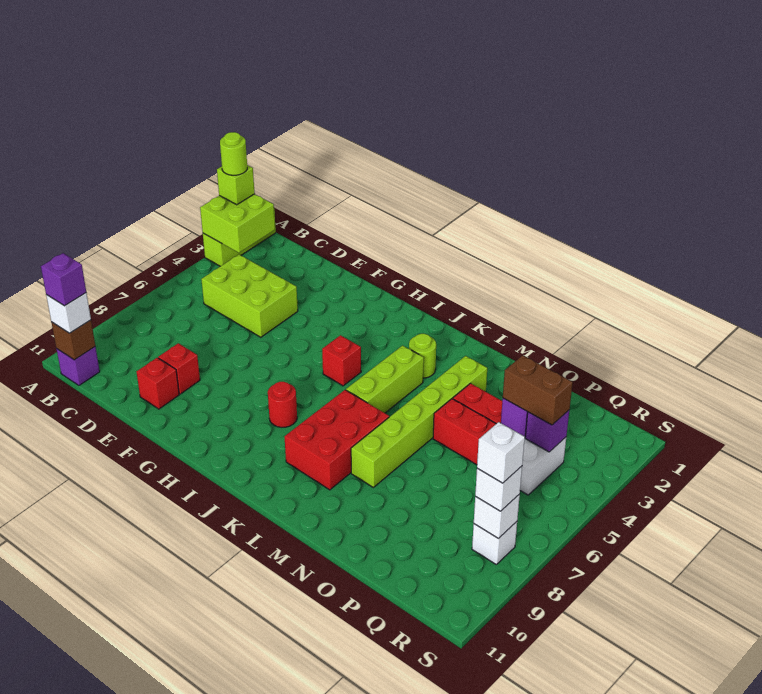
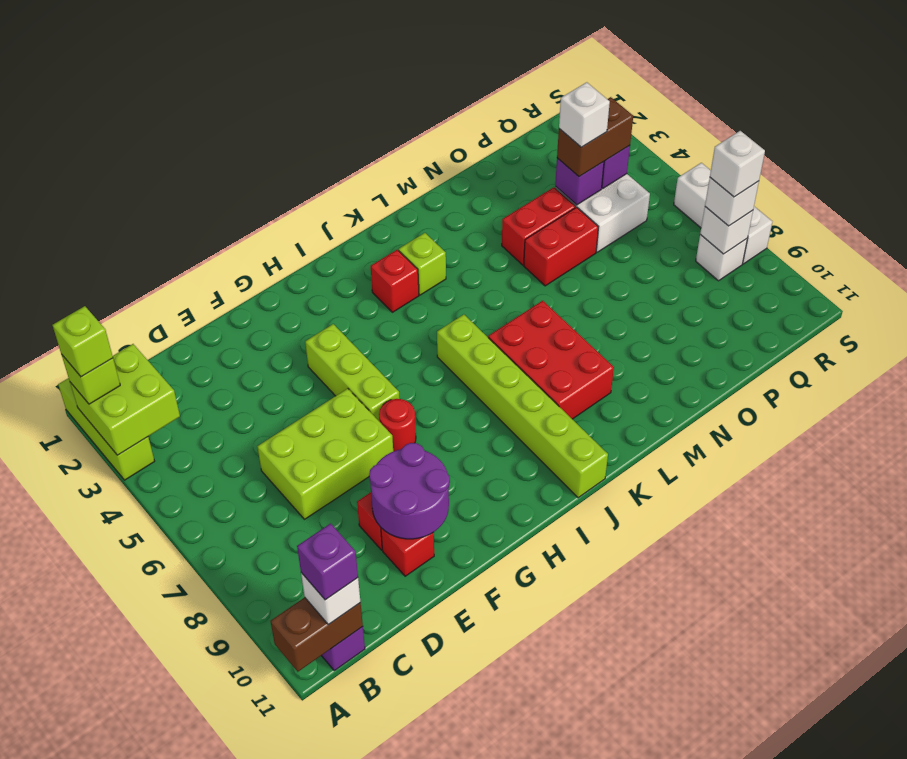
lime 1x1 round brick [220,132,247,175] -> lime 1x1 brick [52,306,113,377]
brown 1x1 brick [51,320,95,360] -> brown 1x2 brick [271,597,363,672]
lime 2x3 brick [201,255,298,337] -> lime 2x3 brick moved to [257,389,393,519]
none -> purple 2x2 round brick [369,443,450,539]
red 1x1 brick [322,335,361,386] -> red 1x1 brick moved to [371,250,419,312]
red 1x1 round brick [268,382,297,427] -> red 1x1 round brick moved to [379,399,416,451]
lime 1x1 round brick [409,334,436,378] -> lime 1x1 brick [399,233,446,295]
lime 1x3 brick [346,346,424,413] -> lime 1x3 brick moved to [305,324,399,422]
lime 1x6 brick [351,356,487,487] -> lime 1x6 brick moved to [437,314,608,498]
none -> white 1x1 brick [559,82,610,147]
none -> white 1x3 brick [674,163,772,264]

